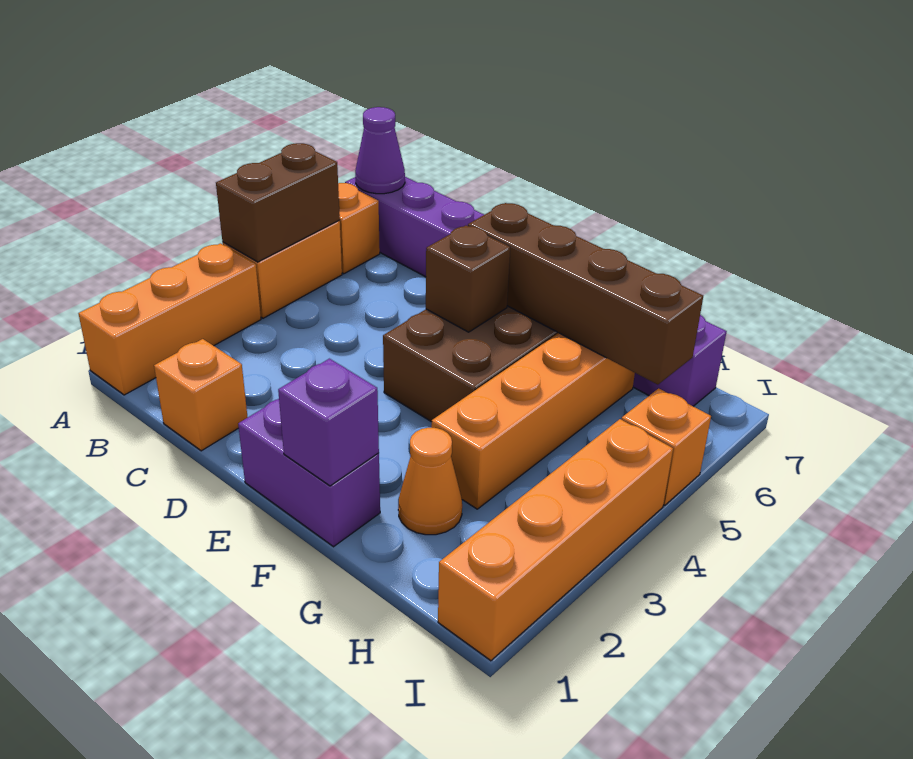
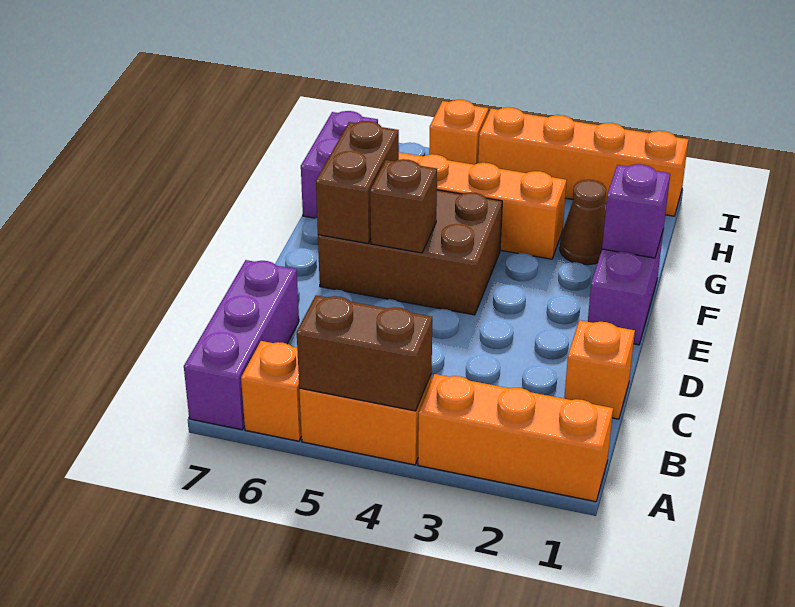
purple 1x1 cone [355,107,405,194] -> none
brown 1x4 brick [468,203,703,385] -> brown 1x2 brick [316,121,399,243]
orange 1x1 cone [398,428,462,535] -> brown 1x1 cone [560,180,606,265]

